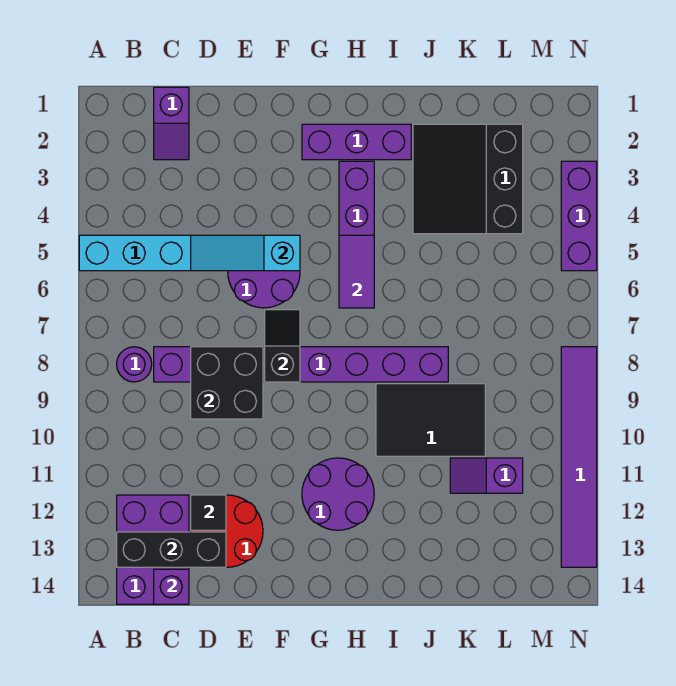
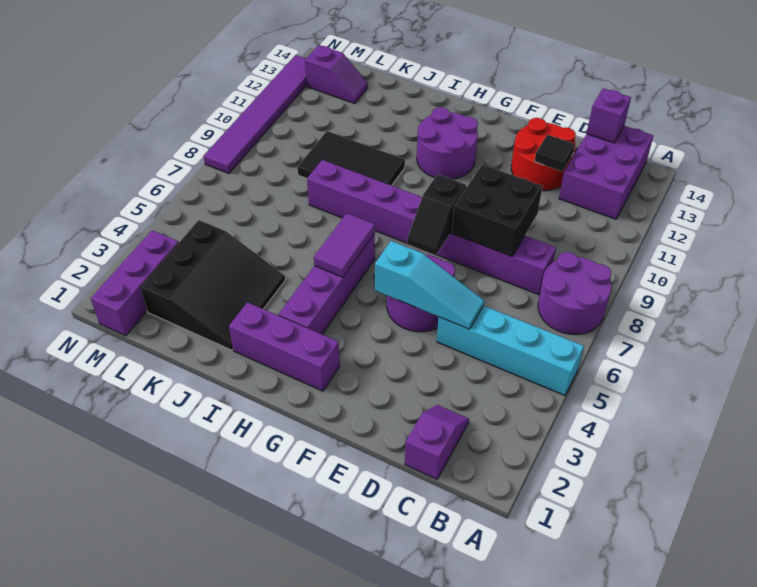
purple 1x1 round brick [117,347,152,382] -> purple 2x2 round brick [538,252,611,335]
black 1x3 brick [117,532,226,567] -> none
purple 1x2 slope [450,458,523,493] -> purple 1x2 slope moved to [305,45,368,104]
purple 1x3 brick [561,161,597,271] -> purple 1x3 brick moved to [91,230,179,336]

